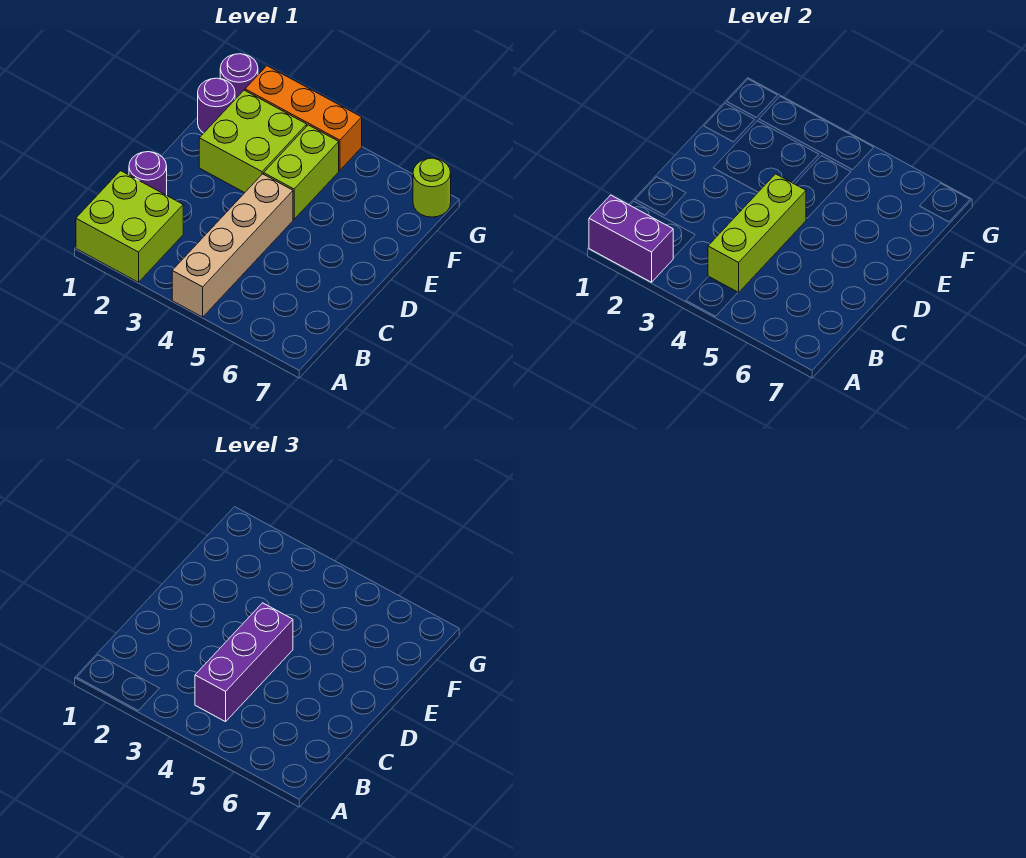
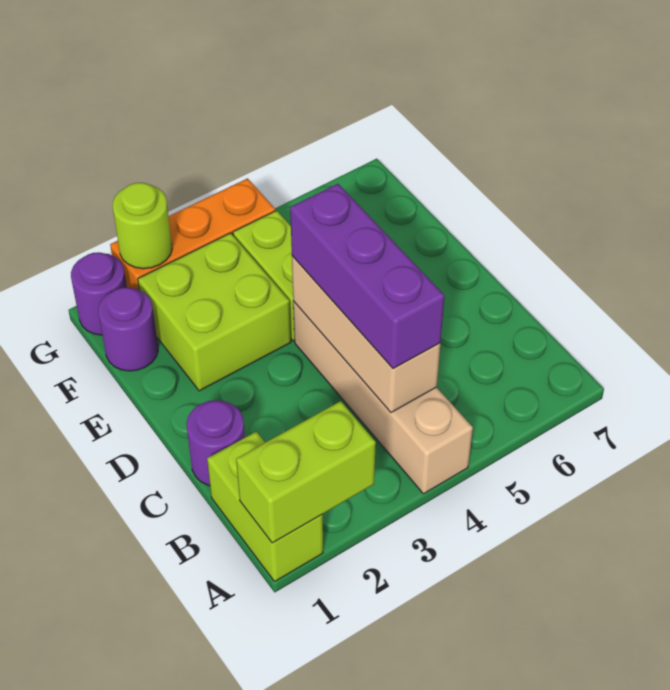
lime 2x2 brick [76,171,183,282] -> lime 1x2 brick [207,432,323,581]
purple 1x2 brick [589,195,673,282] -> lime 1x2 brick [236,401,376,543]
lime 1x3 brick [708,174,806,293] -> tan 1x3 brick [292,256,441,412]
lime 1x1 round brick [413,158,451,217] -> lime 1x1 round brick moved to [113,183,172,269]

